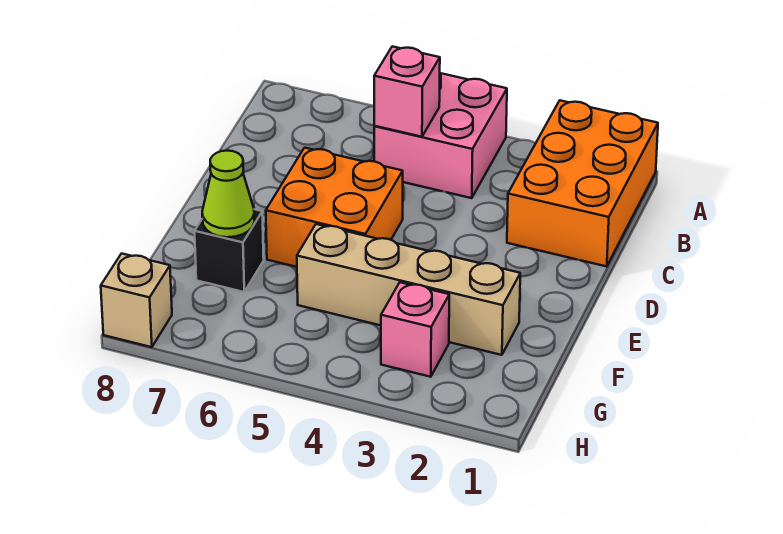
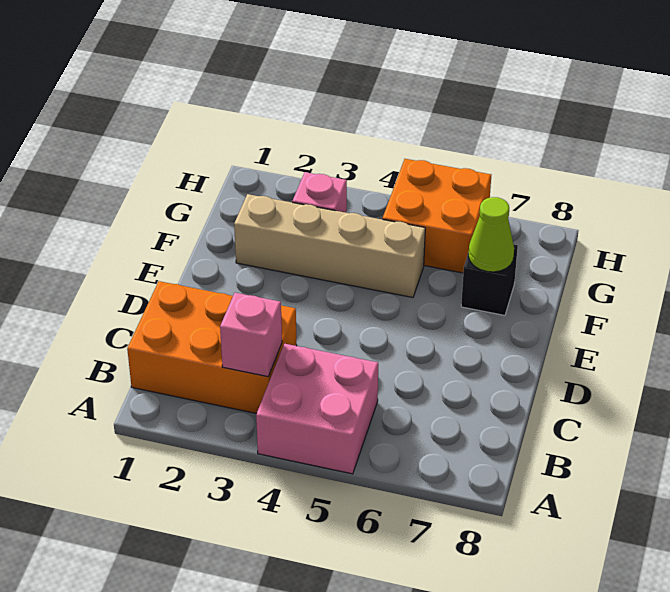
orange 2x3 brick [507,101,658,266] -> orange 2x3 brick turned to [127,281,297,414]
pink 1x1 brick [374,46,440,137] -> pink 1x1 brick moved to [220,293,282,377]
orange 2x2 brick [266,148,403,267] -> orange 2x2 brick moved to [383,159,491,273]
tan 1x1 brick [101,253,172,347] -> none

